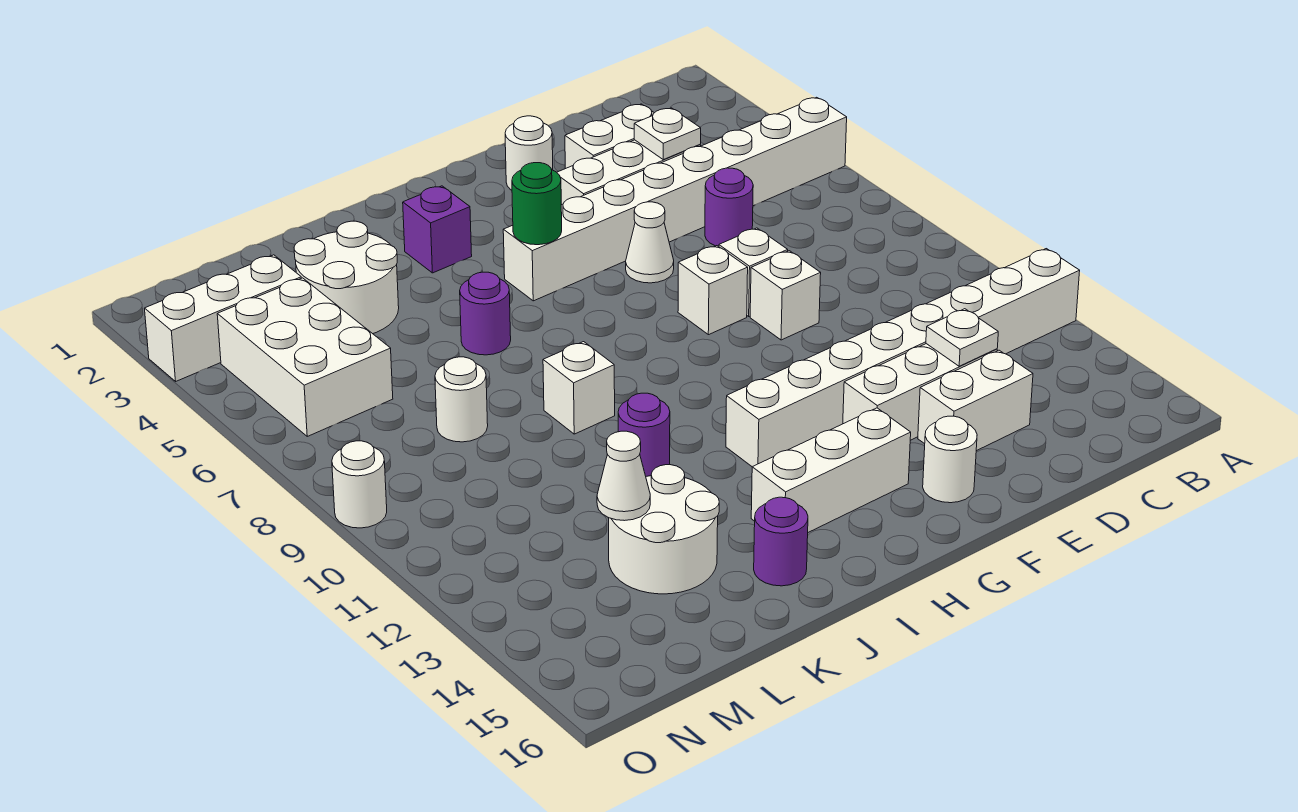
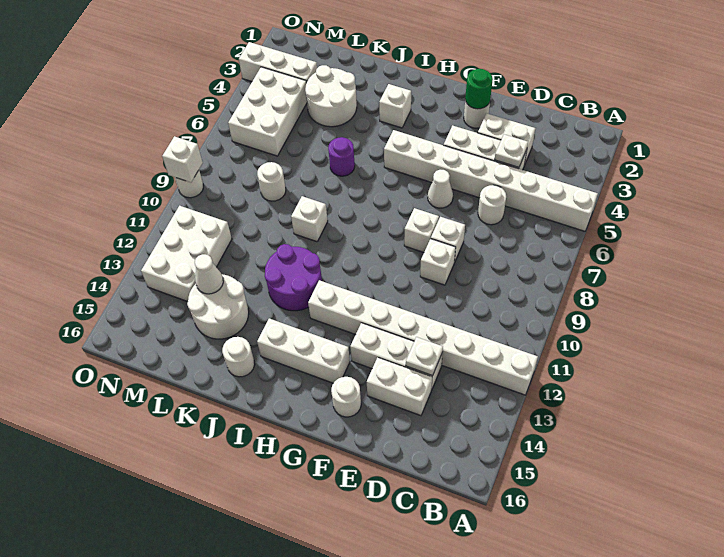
purple 1x1 round brick [705,168,753,246] -> white 1x1 round brick [478,185,506,225]
green 1x1 round brick [512,163,562,245] -> green 1x1 round brick moved to [465,69,493,109]
purple 1x1 brick [403,186,472,273] -> white 1x1 brick [379,84,411,128]
purple 1x1 round brick [618,393,670,476] -> purple 2x2 round brick [265,244,322,311]
purple 1x1 round brick [754,497,808,586] -> white 1x1 round brick [222,337,255,377]
none -> white 2x3 brick [141,206,232,302]
none -> white 1x1 brick [162,136,203,182]

